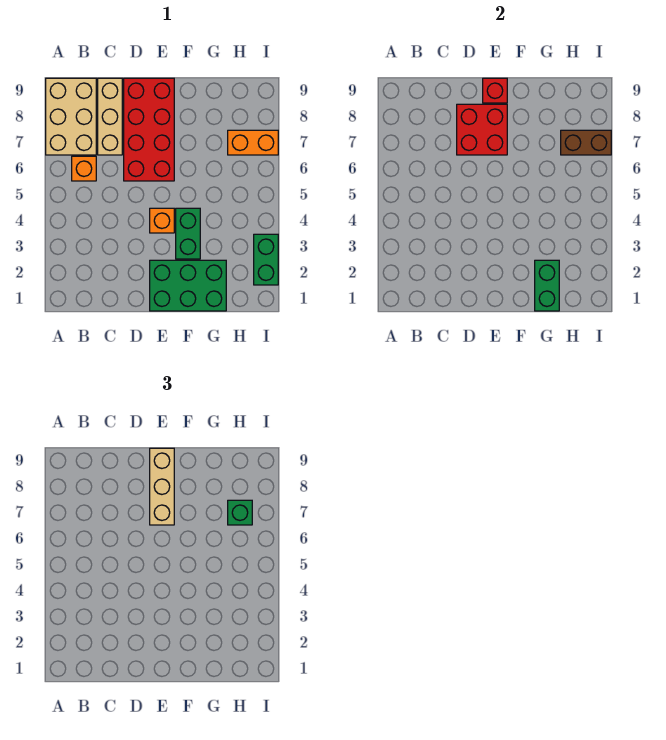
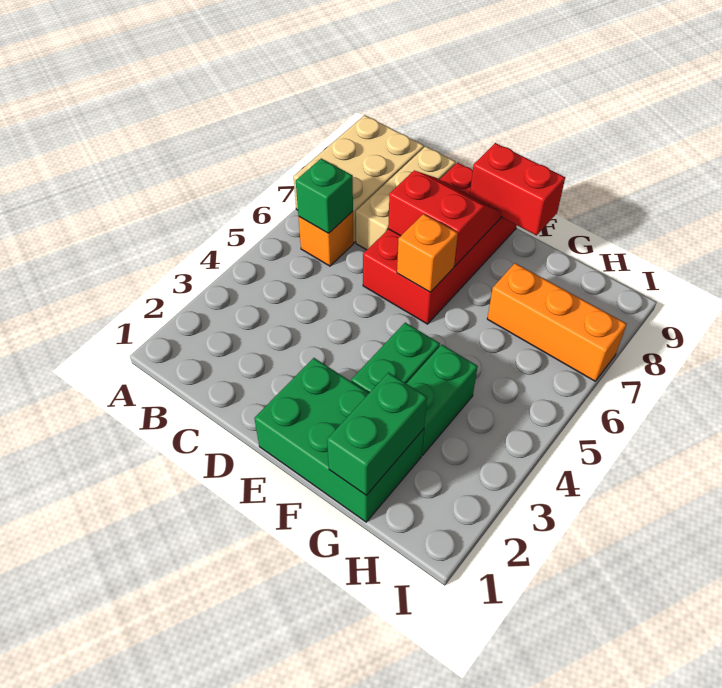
red 2x2 brick [457,104,507,155] -> red 2x2 slope [388,170,501,266]
orange 1x1 brick [150,208,174,233] -> orange 1x1 brick moved to [397,214,458,292]
tan 1x3 brick [150,448,174,525] -> none
red 1x1 brick [483,78,507,103] -> red 1x2 brick [470,143,565,235]
orange 1x2 brick [228,130,278,155] -> orange 1x3 brick [487,263,627,381]
brown 1x2 brick [561,130,611,155] -> none
green 1x1 brick [228,500,252,525] -> green 1x1 brick moved to [296,158,353,233]
green 1x2 brick [254,234,278,285] -> green 1x2 brick moved to [406,345,478,455]

